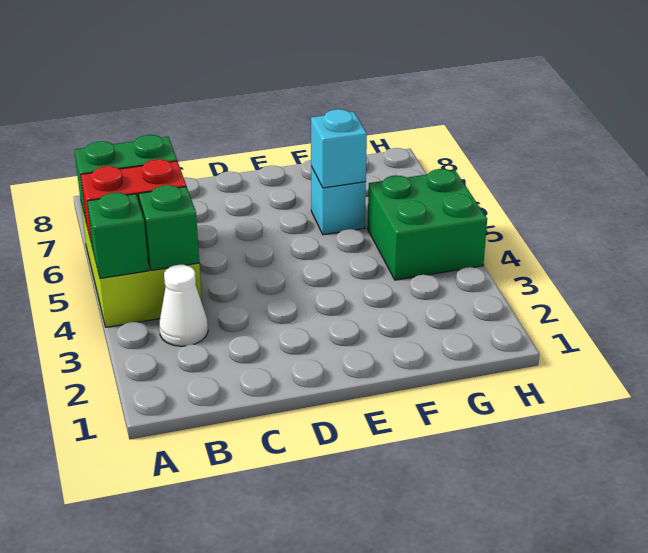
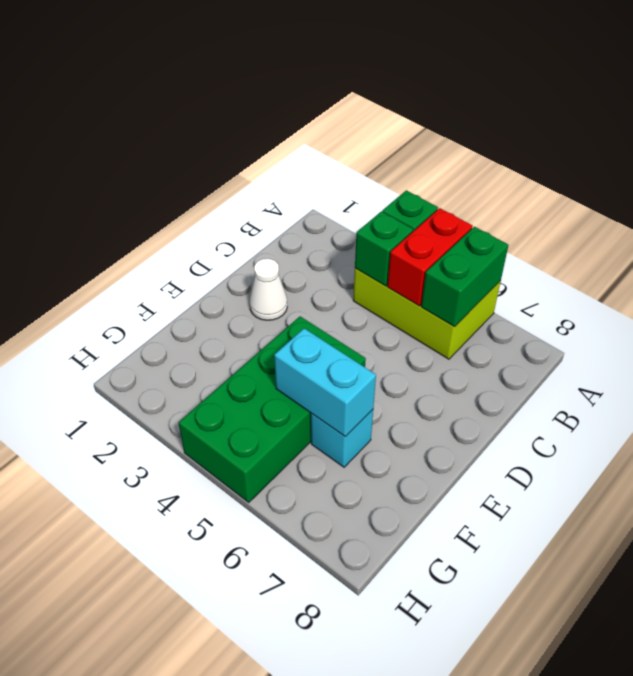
white 1x1 cone [159,265,208,346] -> white 1x1 cone moved to [250,259,287,320]
cyan 1x1 brick [311,109,367,188] -> cyan 1x2 brick [274,328,376,437]
green 2x2 brick [368,169,487,280] -> green 2x4 brick [179,316,366,502]

